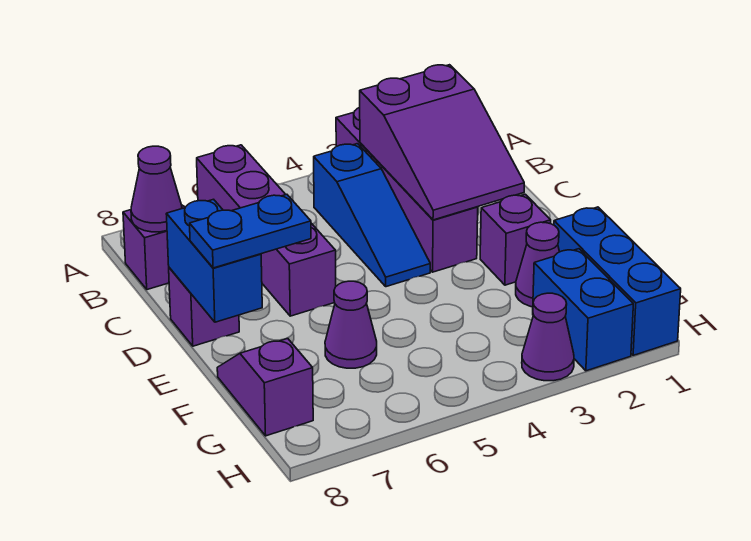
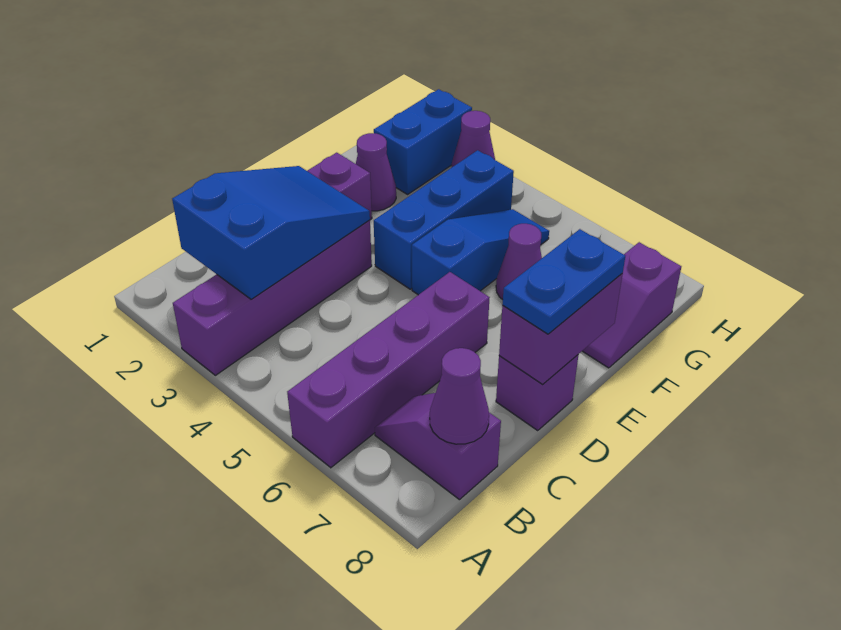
purple 2x3 slope [360,65,524,220] -> blue 2x3 slope [172,166,370,299]
blue 1x3 slope [314,144,430,287] -> blue 1x3 slope moved to [412,209,549,295]
blue 1x2 brick [166,199,262,322] -> purple 1x2 brick [499,274,623,384]
blue 1x2 plate [190,194,311,268] -> blue 1x2 plate turned to [502,229,625,334]
blue 1x3 brick [554,207,681,355] -> blue 1x3 brick moved to [374,150,514,289]

